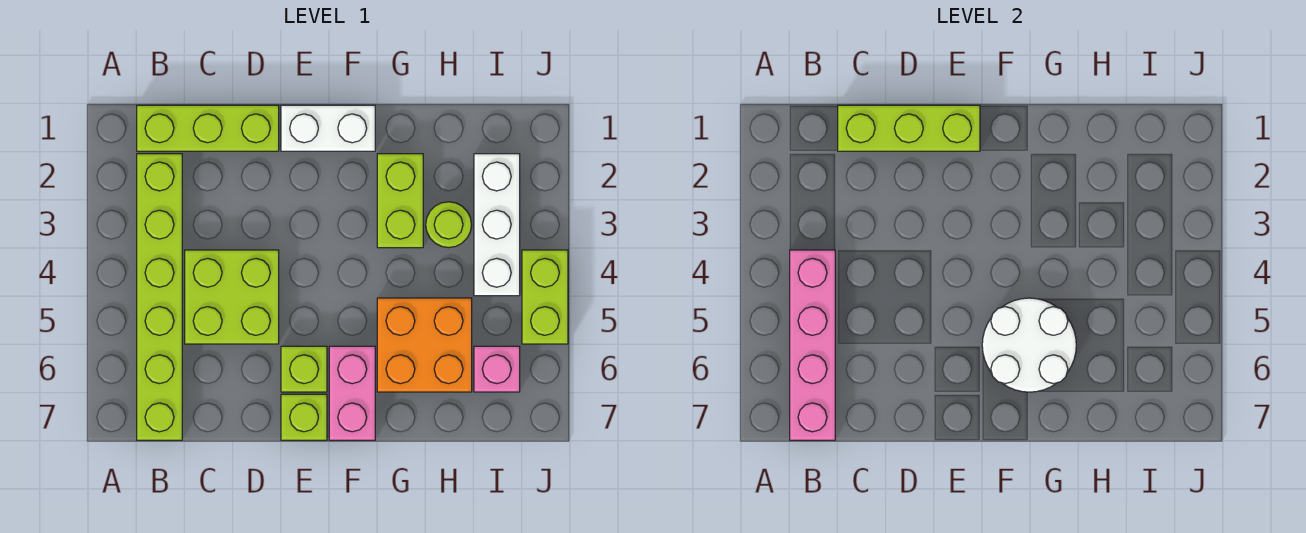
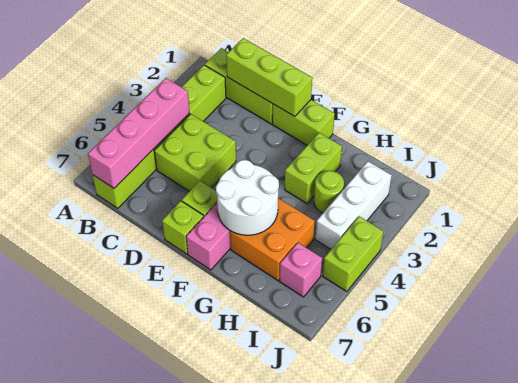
white 1x2 brick [281,105,375,151] -> lime 1x2 brick [272,100,335,145]

